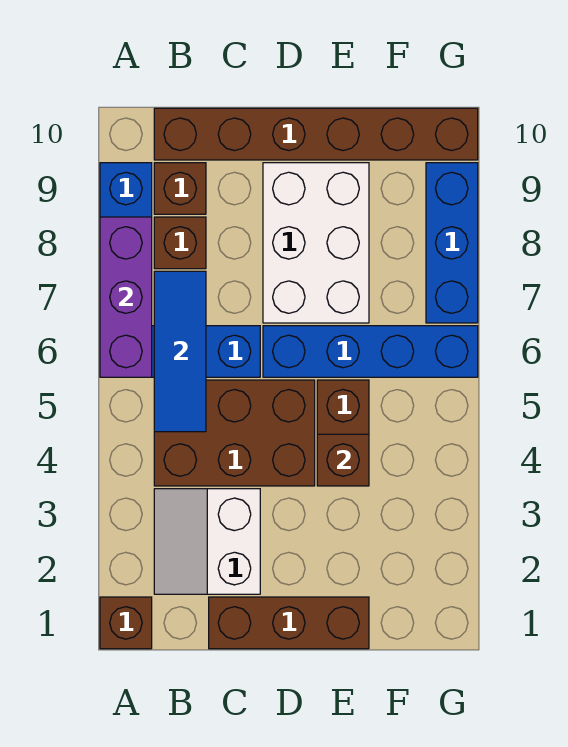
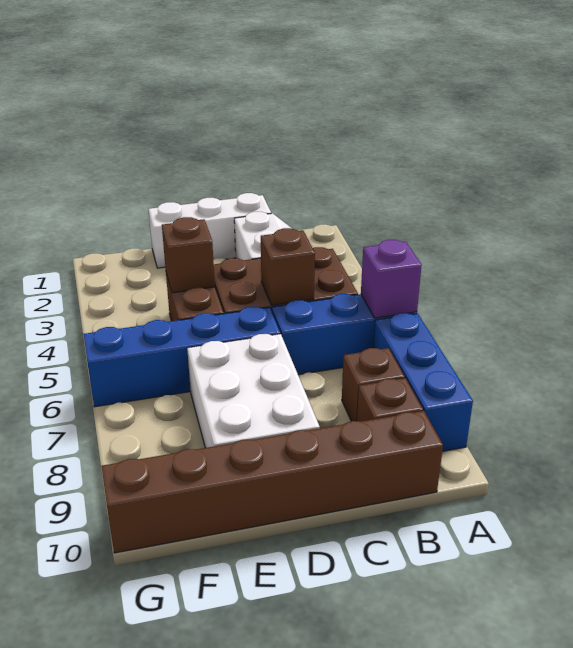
brown 1x1 brick [100,597,152,649] -> brown 1x1 brick moved to [261,228,315,305]
purple 1x3 brick [100,217,152,377] -> purple 1x1 brick [361,240,422,318]
blue 1x3 tile [154,271,206,432] -> none
brown 1x3 brick [209,597,369,649] -> white 1x3 brick [148,193,271,268]
blue 1x3 brick [426,163,478,323] -> none

